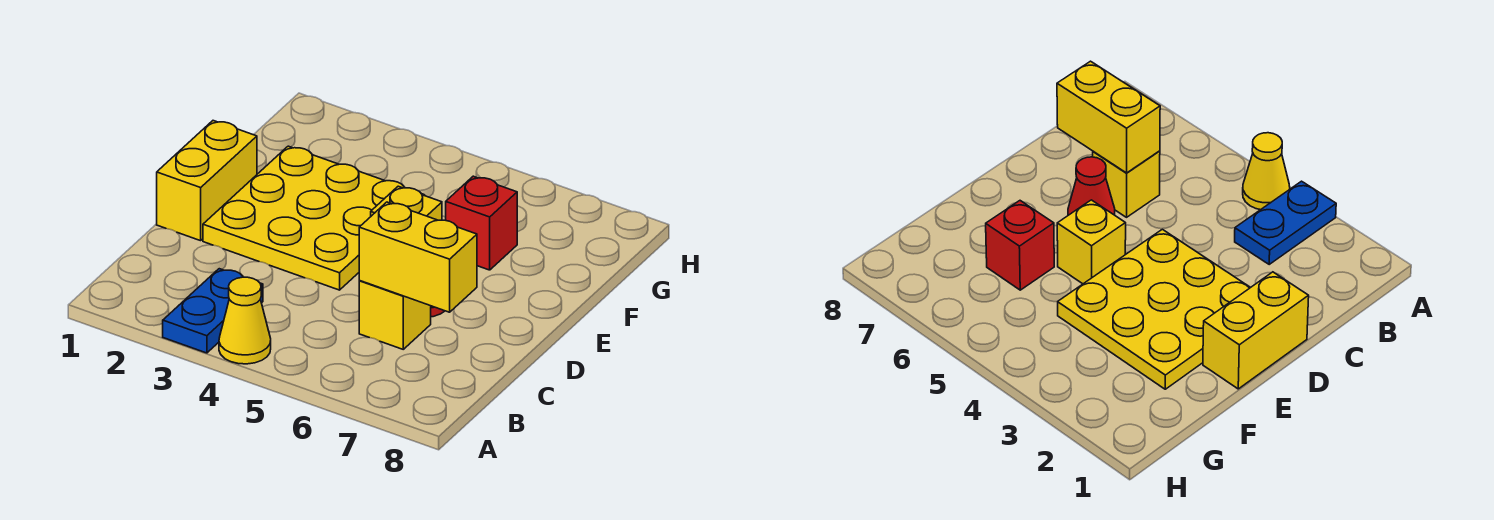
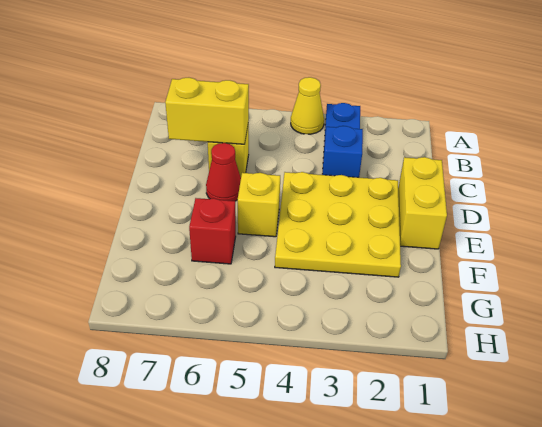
none -> blue 1x1 brick [322,126,363,177]

